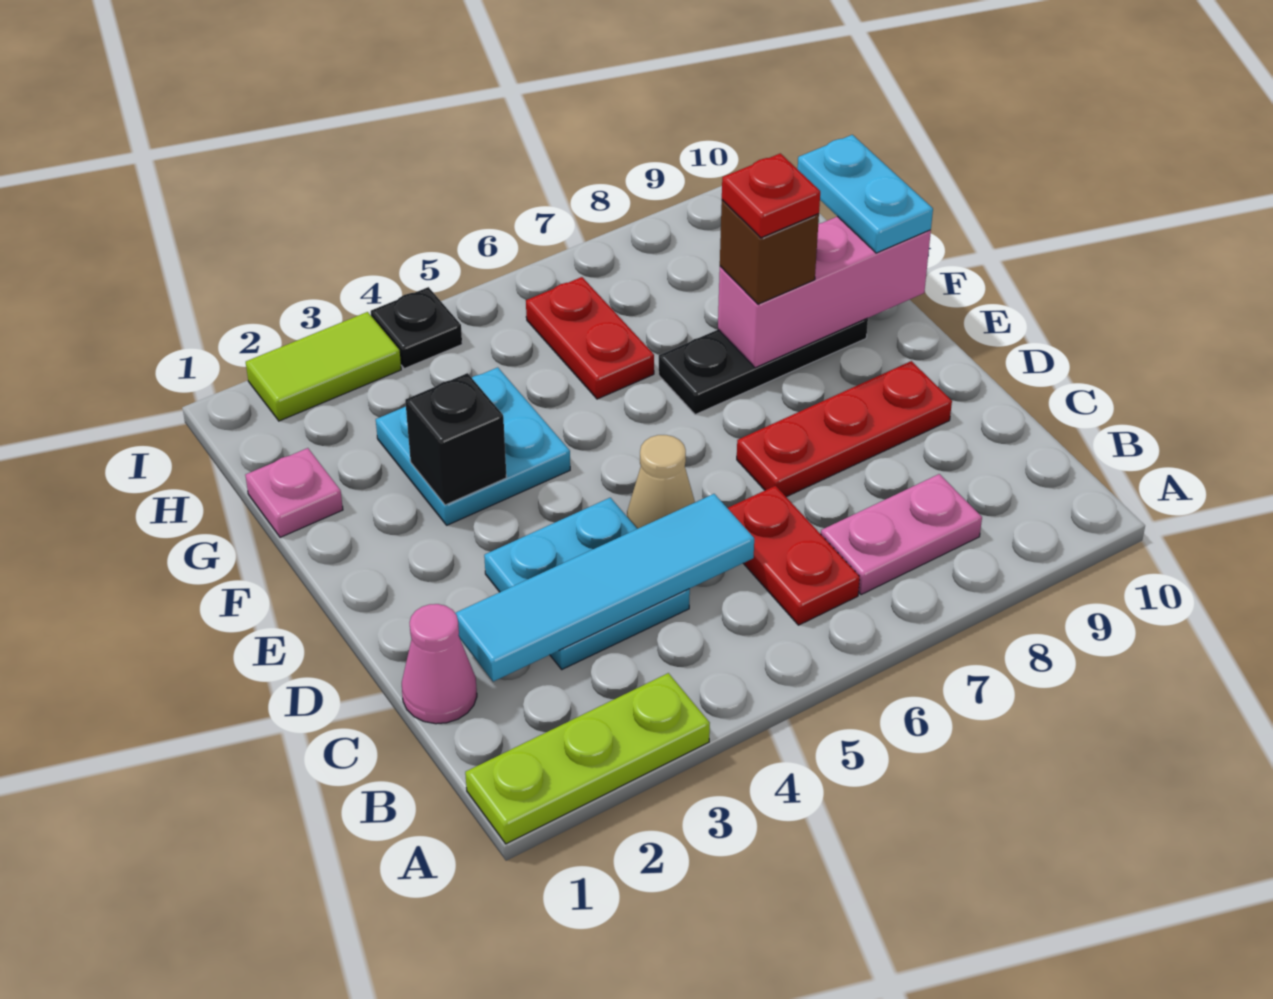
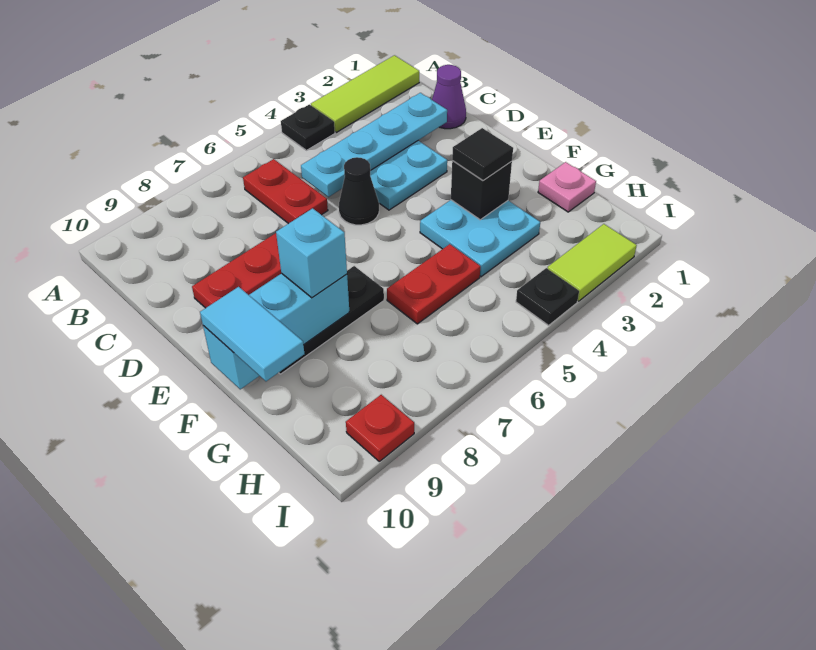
lime 1x3 plate [465,673,710,844] -> lime 1x3 tile [311,55,419,132]
none -> black 1x1 plate [281,104,335,150]
pink 1x2 plate [821,474,982,595] -> none
pink 1x1 cone [402,604,477,724] -> purple 1x1 cone [432,65,466,129]
cyan 1x4 tile [455,494,754,682] -> cyan 1x4 plate [301,93,447,197]
tan 1x1 cone [627,435,695,529] -> black 1x1 cone [339,157,379,225]
none -> black 1x1 tile [452,128,513,180]
pink 1x3 brick [718,216,931,368] -> cyan 1x3 brick [203,273,349,389]
brown 1x1 brick [720,200,819,304] -> cyan 1x1 brick [276,208,347,298]
red 1x1 plate [722,153,820,238] -> red 1x1 plate moved to [346,395,414,461]
cyan 1x2 plate [798,135,933,253] -> cyan 1x2 tile [200,287,304,381]
red 1x2 plate [526,277,654,399] -> red 1x2 plate turned to [387,244,481,324]

